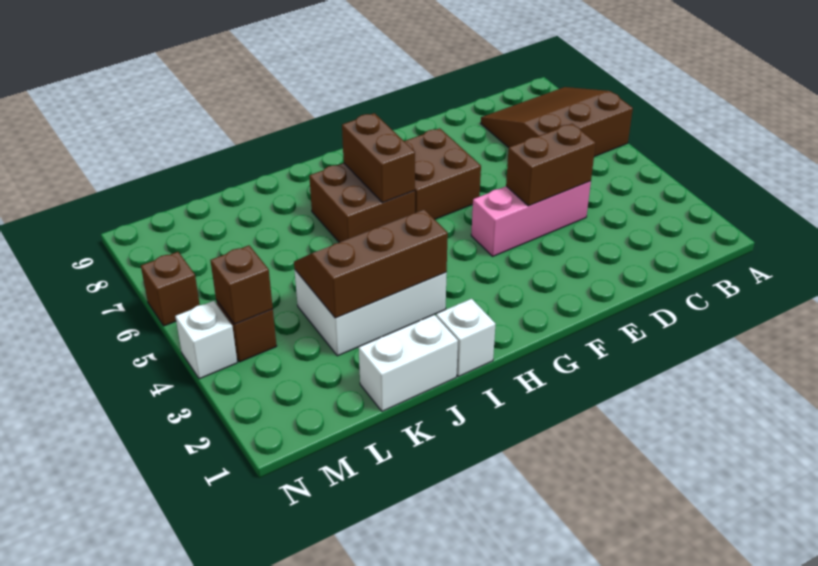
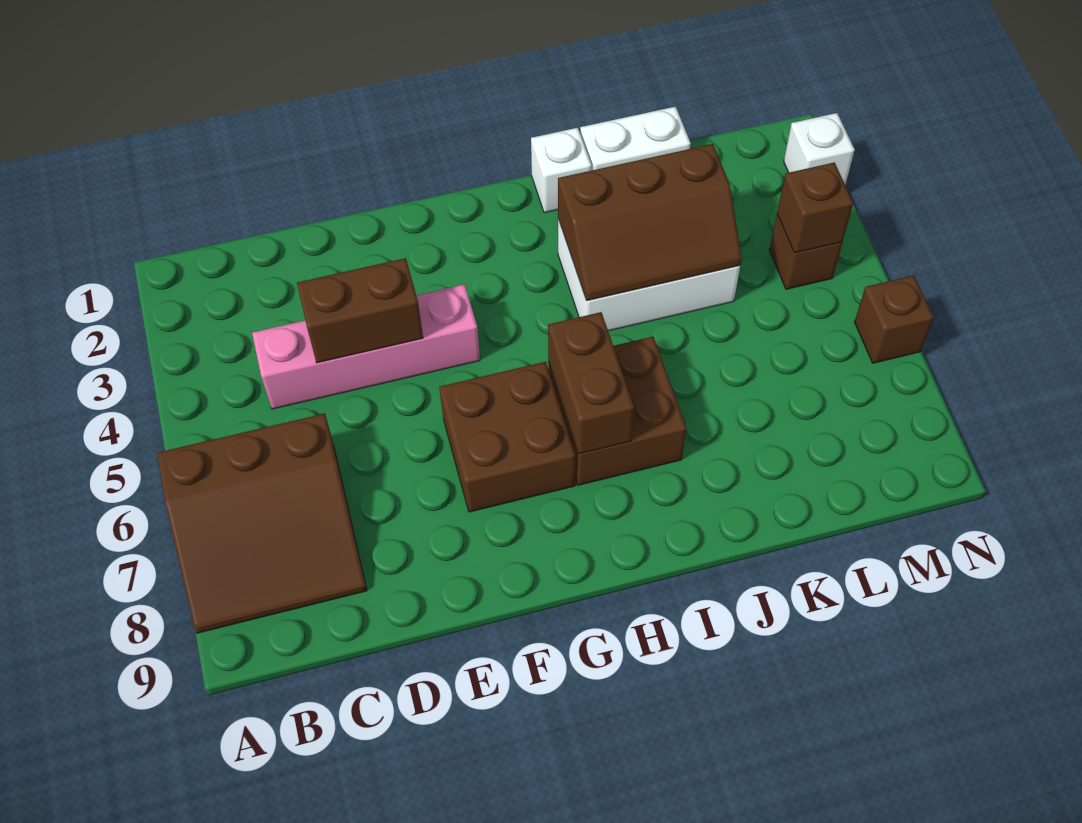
pink 1x3 brick [471,181,591,256] -> pink 1x4 brick [252,284,480,409]
white 1x1 brick [175,301,237,379] -> white 1x1 brick moved to [784,113,855,185]

